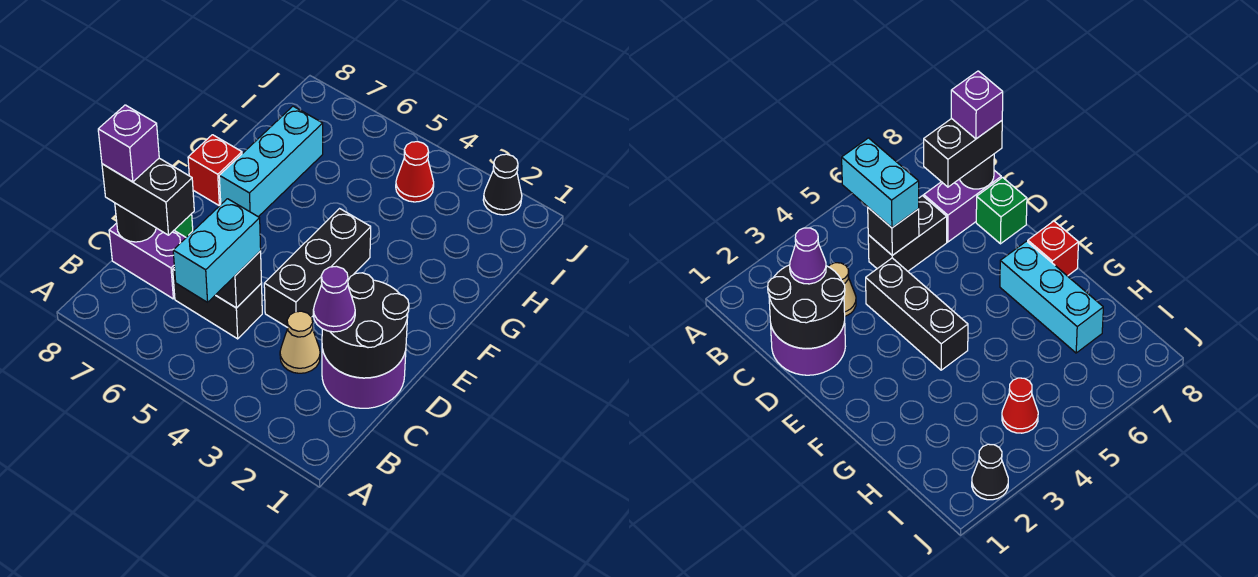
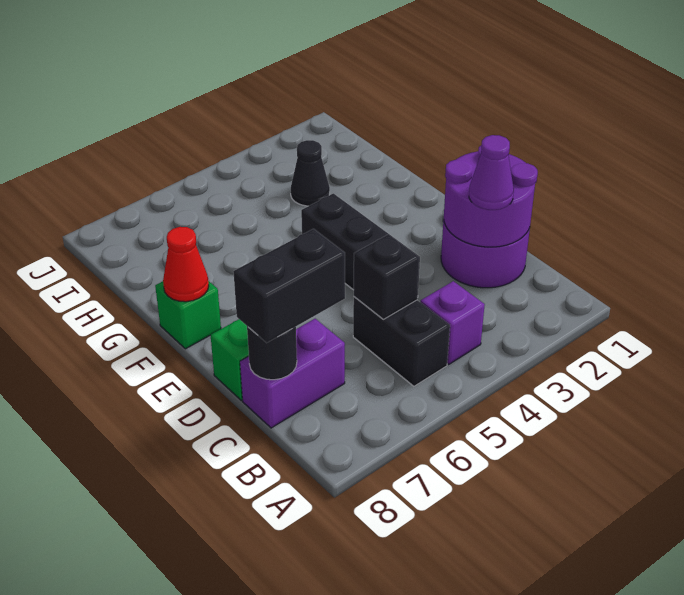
cyan 1x2 brick [173,199,261,302] -> none
black 2x2 round brick [322,273,409,378] -> purple 2x2 round brick [444,146,538,247]
tan 1x1 cone [280,311,320,373] -> none
black 1x2 brick [173,268,262,339] -> black 1x2 brick turned to [353,297,450,386]
purple 1x1 brick [98,105,159,182] -> purple 1x1 brick moved to [420,281,485,364]
cyan 1x3 brick [219,106,323,217] -> none
red 1x1 brick [188,135,242,206] -> green 1x1 brick [155,281,221,349]
red 1x1 cone [396,142,434,202] -> red 1x1 cone moved to [163,227,209,302]
black 1x1 cone [483,154,522,215] -> black 1x1 cone moved to [291,140,330,206]

